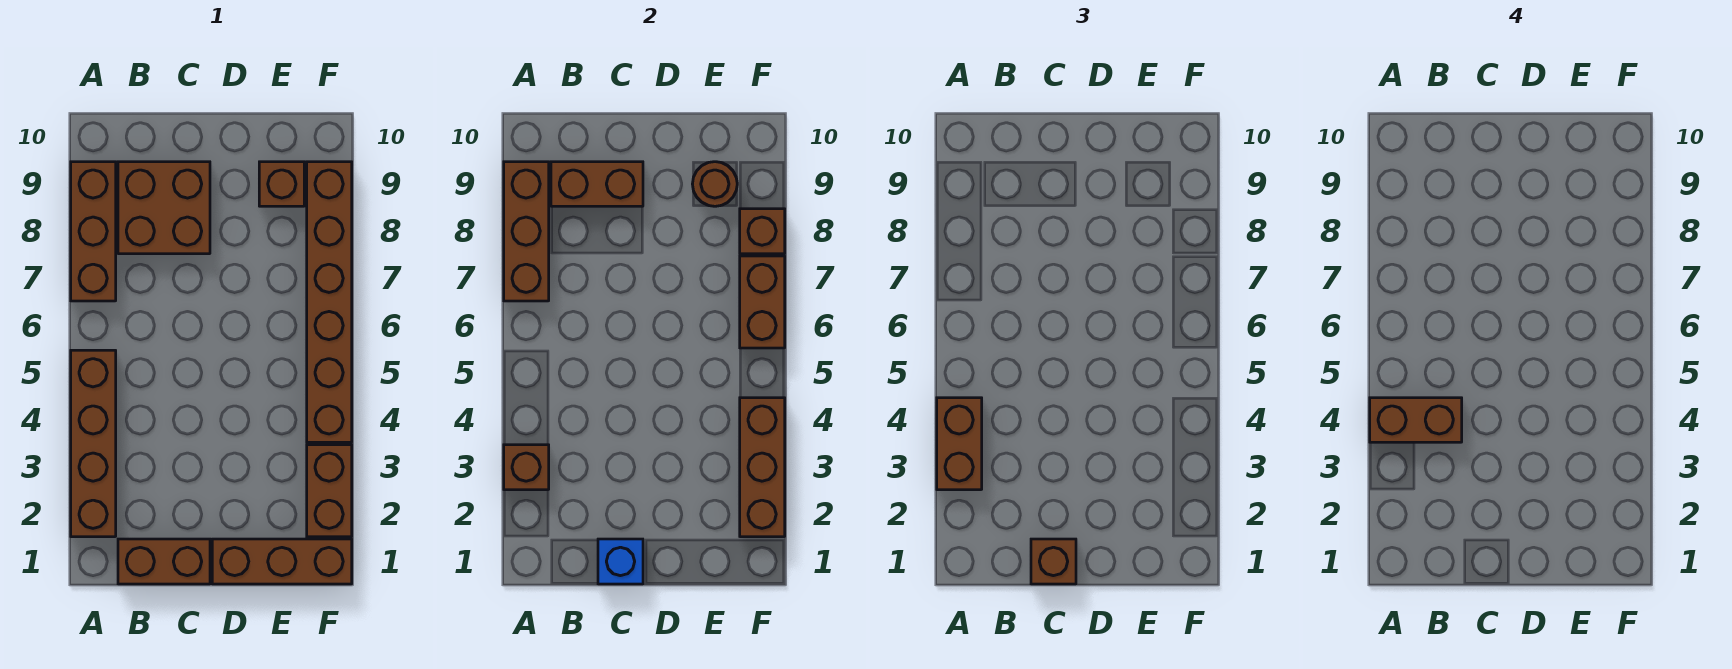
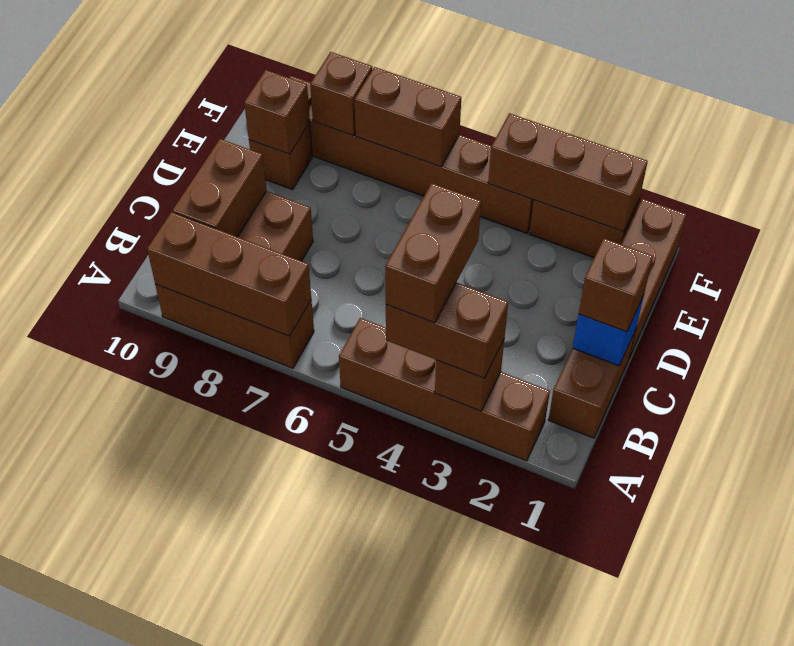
brown 1x1 round brick [693,162,737,206] -> brown 1x1 brick [244,70,310,154]

